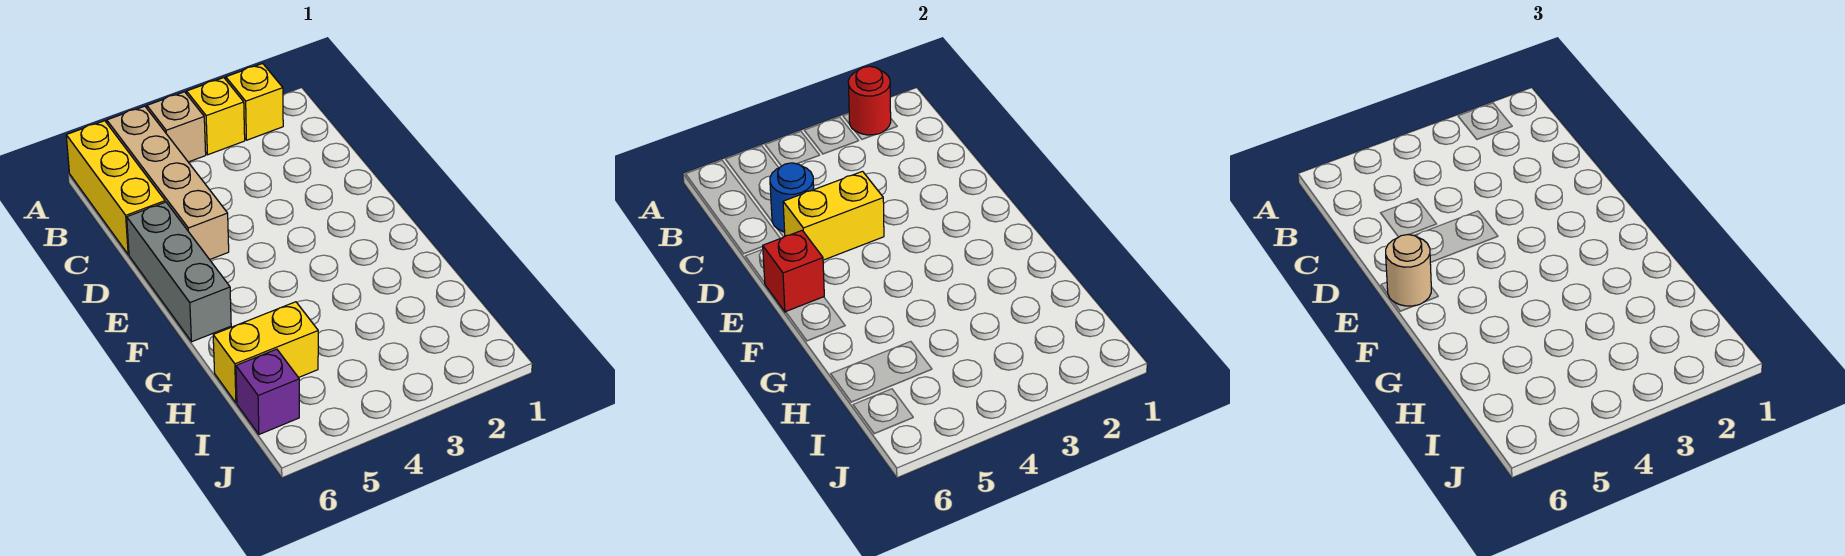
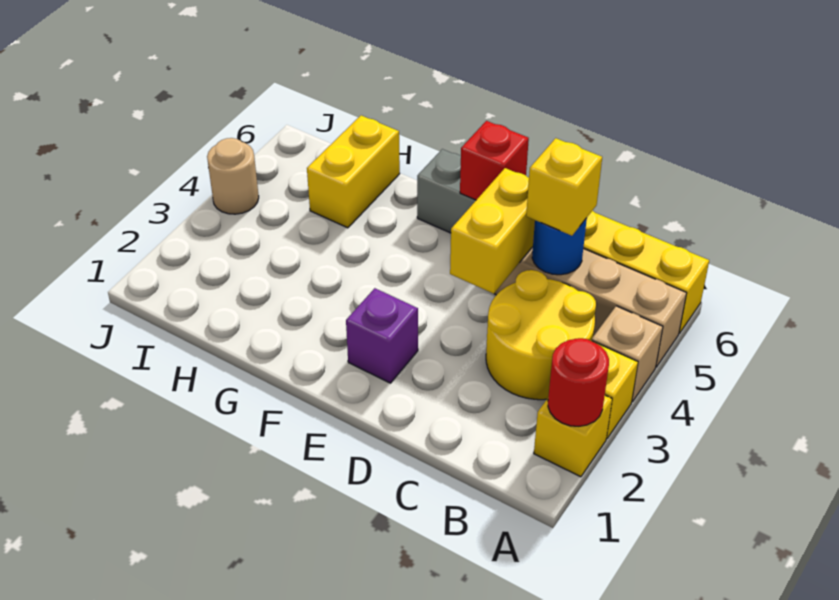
none -> yellow 2x2 round brick [486,270,596,400]
none -> yellow 1x1 brick [526,138,602,236]
tan 1x1 round brick [1386,235,1431,306] -> tan 1x1 round brick moved to [207,138,259,214]
purple 1x1 brick [236,349,299,434] -> purple 1x1 brick moved to [346,288,418,383]

